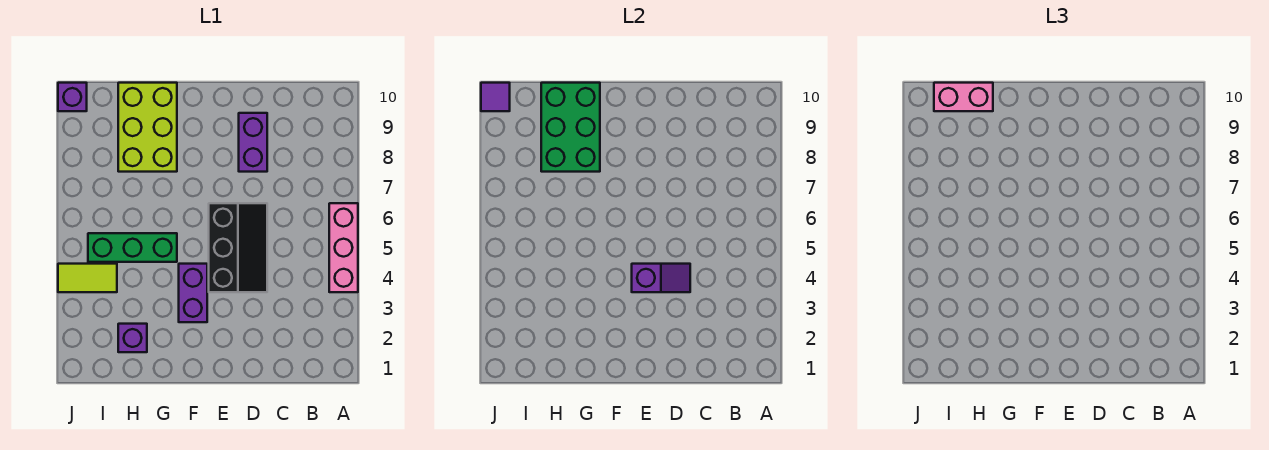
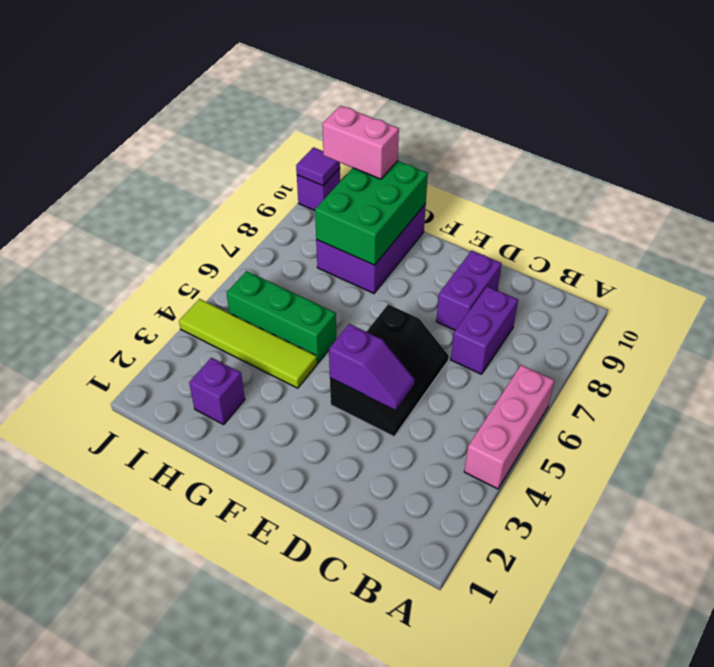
purple 1x2 brick [179,264,207,322] -> purple 1x2 brick moved to [451,286,518,374]
lime 2x3 brick [118,83,177,172] -> purple 2x3 brick [316,204,426,293]
lime 1x2 tile [58,264,117,292] -> lime 1x4 tile [179,299,317,388]

